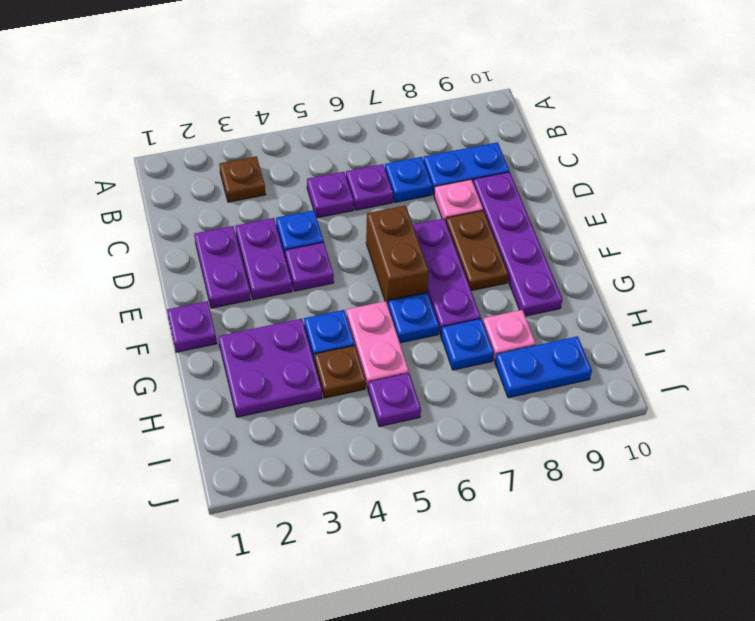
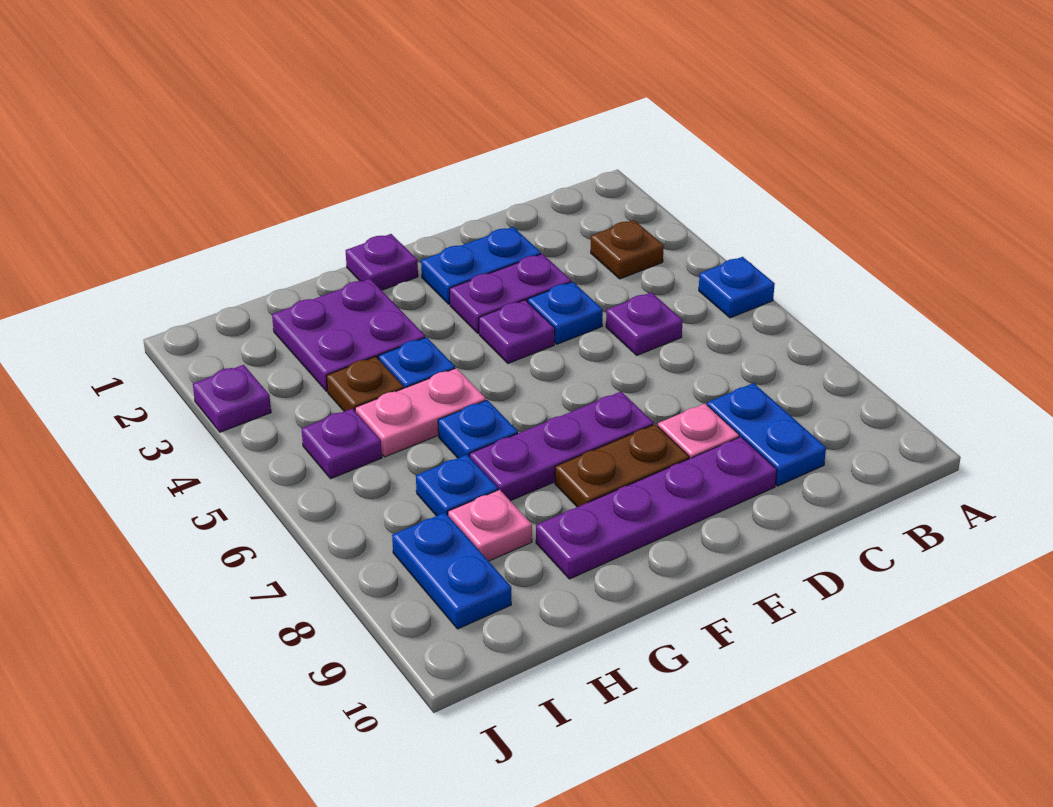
purple 1x1 plate [346,164,393,210] -> purple 1x1 plate moved to [193,365,271,432]
blue 1x1 plate [385,157,432,202] -> blue 1x1 plate moved to [699,257,775,318]
purple 1x2 plate [194,226,251,308] -> blue 1x2 plate [421,227,541,304]
brown 1x2 brick [366,206,429,305] -> none

